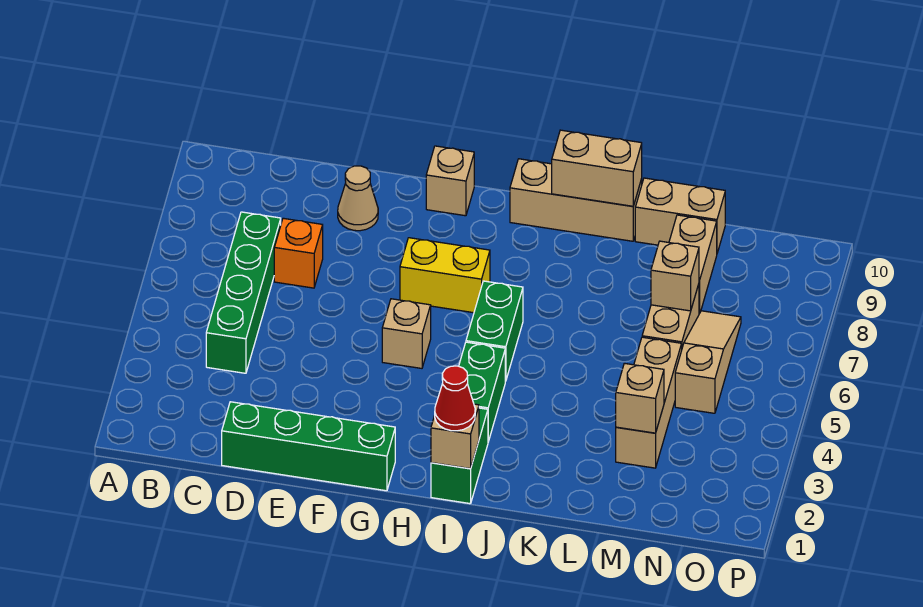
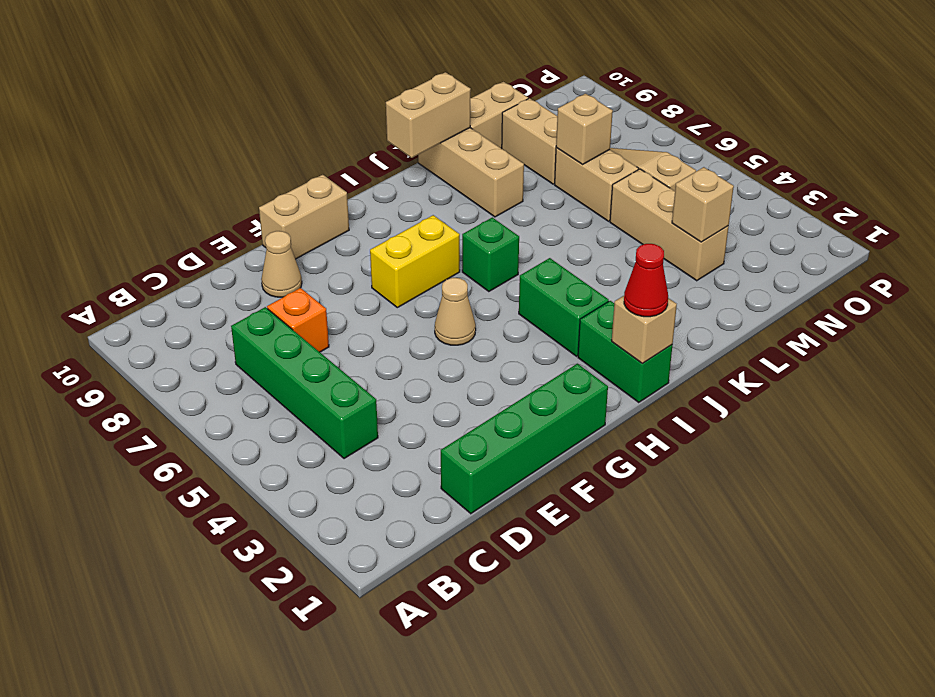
tan 1x1 brick [382,299,431,368] -> tan 1x1 cone [435,278,476,345]
tan 1x1 brick [426,146,474,216] -> tan 1x2 brick [259,175,349,259]
green 1x2 brick [466,281,523,381] -> green 1x1 brick [462,217,519,292]
tan 1x3 brick [510,159,642,241] -> tan 1x3 brick turned to [418,128,524,217]

